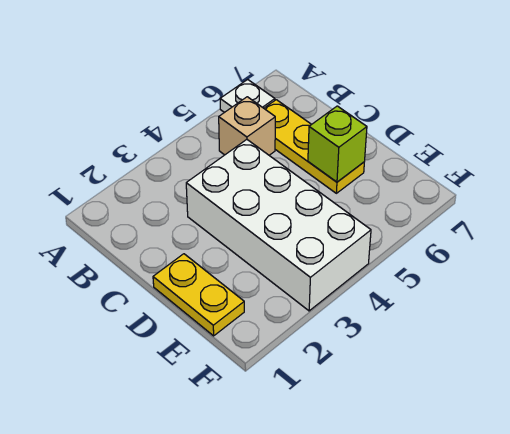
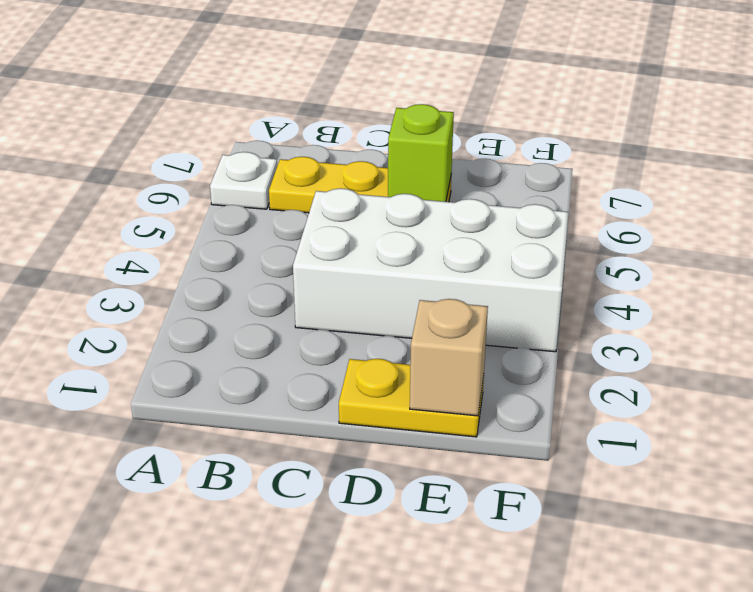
tan 1x1 brick [219,97,275,155] -> tan 1x1 brick moved to [410,299,488,416]

